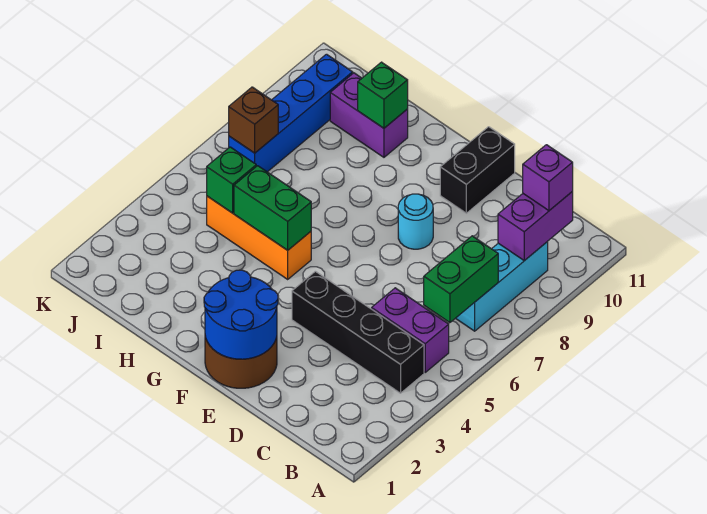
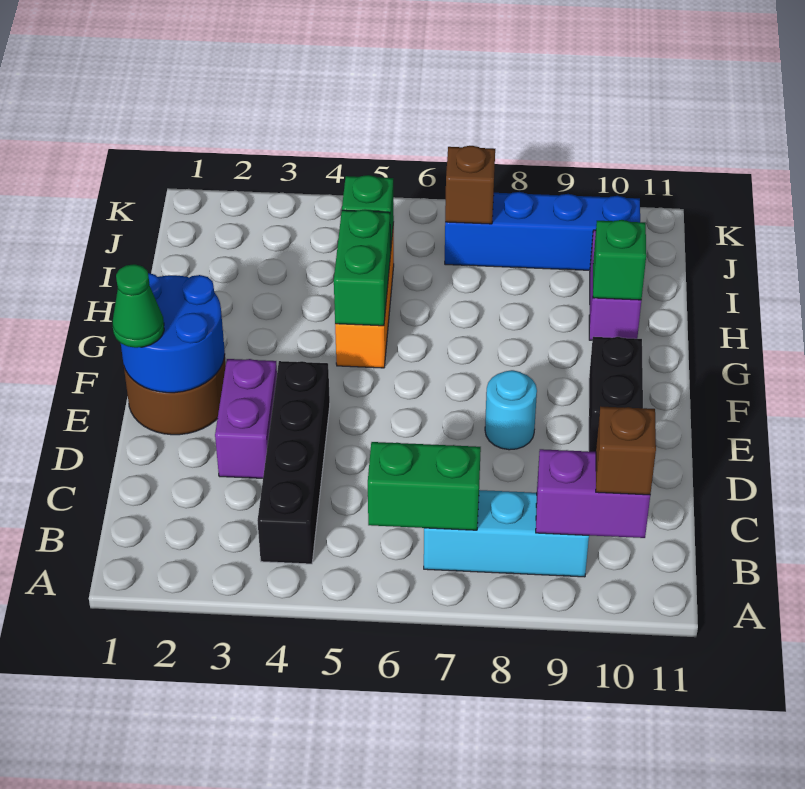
purple 1x2 brick [372,288,449,372] -> purple 1x2 brick moved to [215,359,277,478]
purple 1x1 brick [523,145,573,211] -> brown 1x1 brick [596,406,656,495]
none -> green 1x1 cone [113,264,164,348]
black 1x2 brick [440,127,515,213] -> black 1x2 brick turned to [589,337,643,452]

